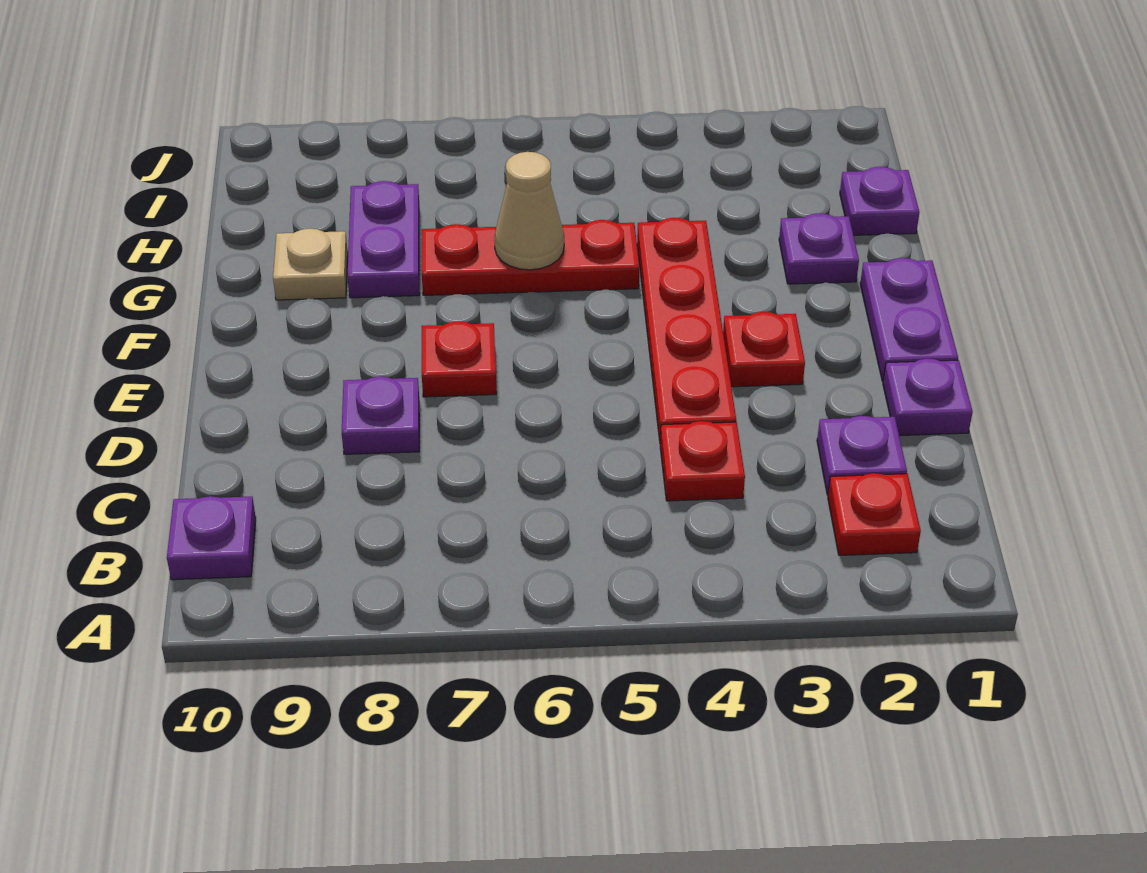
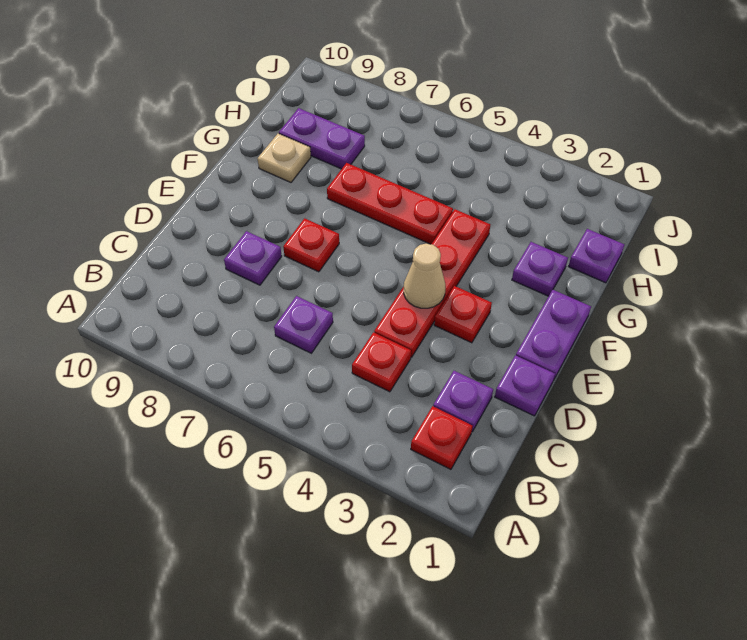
purple 1x1 plate [167,496,256,580] -> purple 1x1 plate moved to [274,296,333,353]
tan 1x1 cone [494,152,564,270] -> tan 1x1 cone moved to [404,243,445,308]
purple 1x2 plate [347,181,419,298] -> purple 1x2 plate turned to [279,108,365,169]

